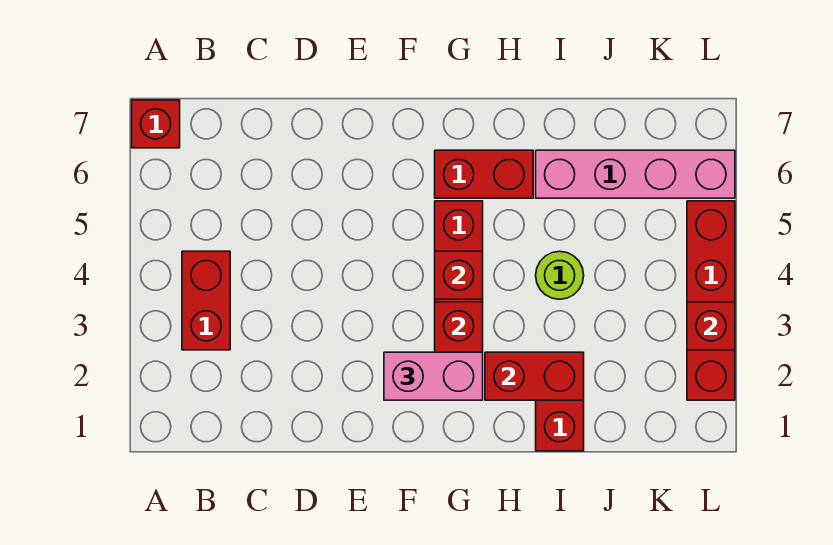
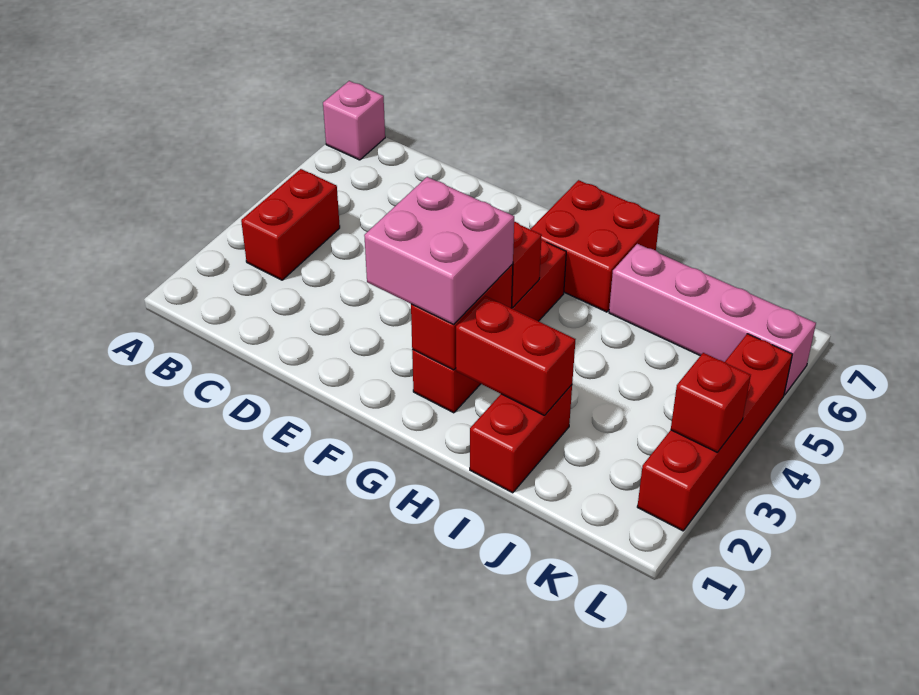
red 1x1 brick [132,100,180,148] -> pink 1x1 brick [323,81,385,160]
pink 1x2 brick [384,352,483,400] -> pink 2x2 brick [364,177,514,324]
red 1x2 brick [435,150,533,198] -> red 2x2 brick [530,180,660,312]
lime 1x1 round brick [536,251,584,299] -> none

